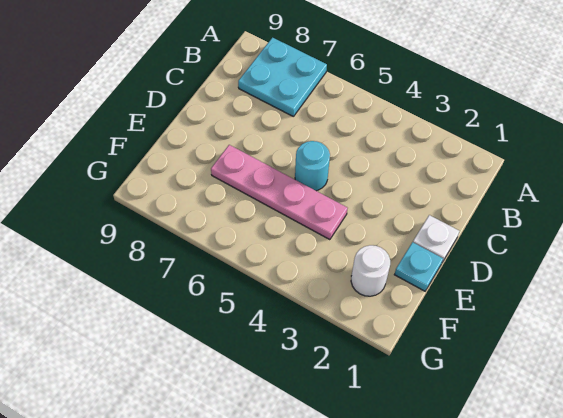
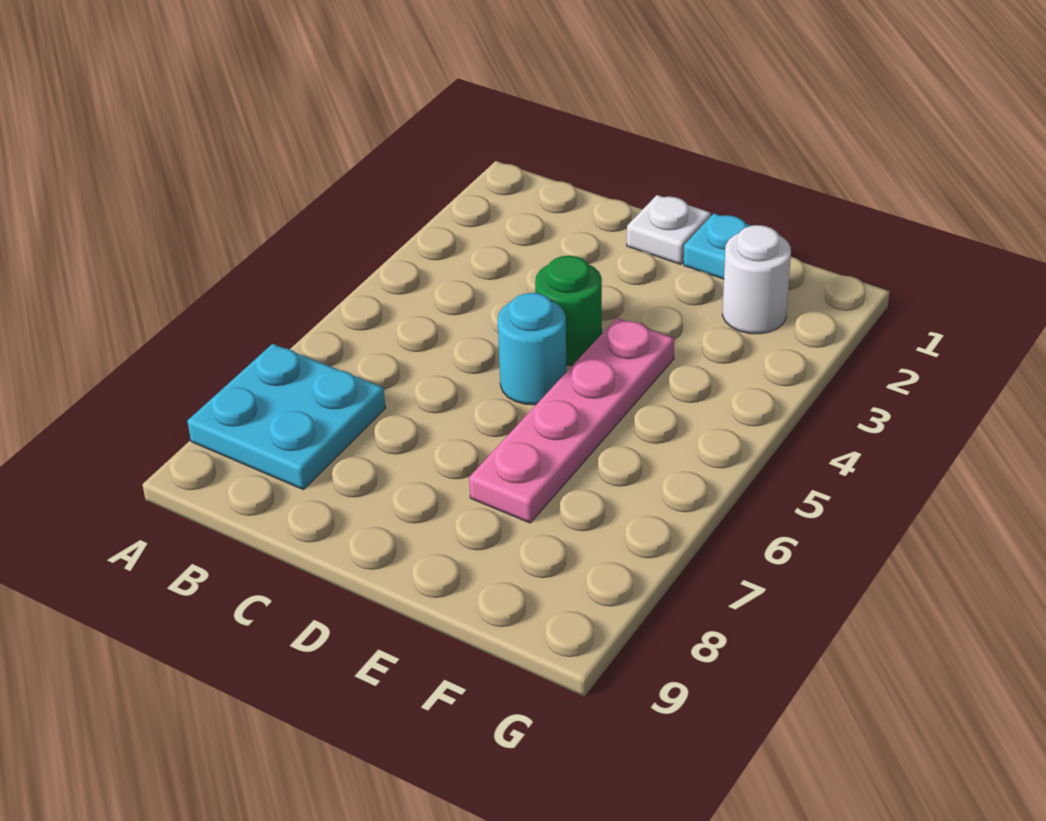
none -> green 1x1 round brick [535,256,602,366]

